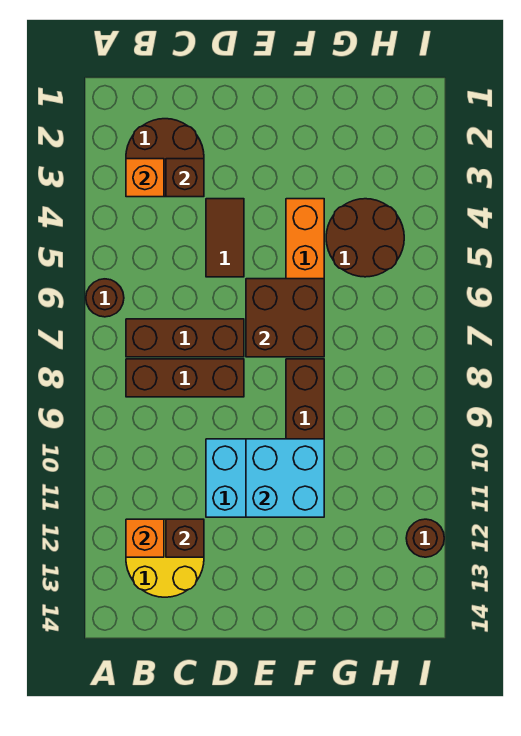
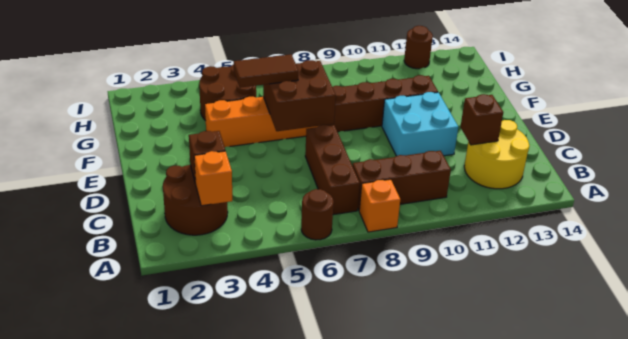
brown 1x3 brick [126,359,244,397] -> brown 1x3 brick turned to [352,151,451,210]
orange 1x1 brick [126,519,164,557] -> orange 1x1 brick moved to [359,179,400,232]
brown 1x2 tile [206,199,244,277] -> brown 1x2 tile moved to [234,54,298,88]
cyan 2x2 brick [246,439,324,517] -> none

